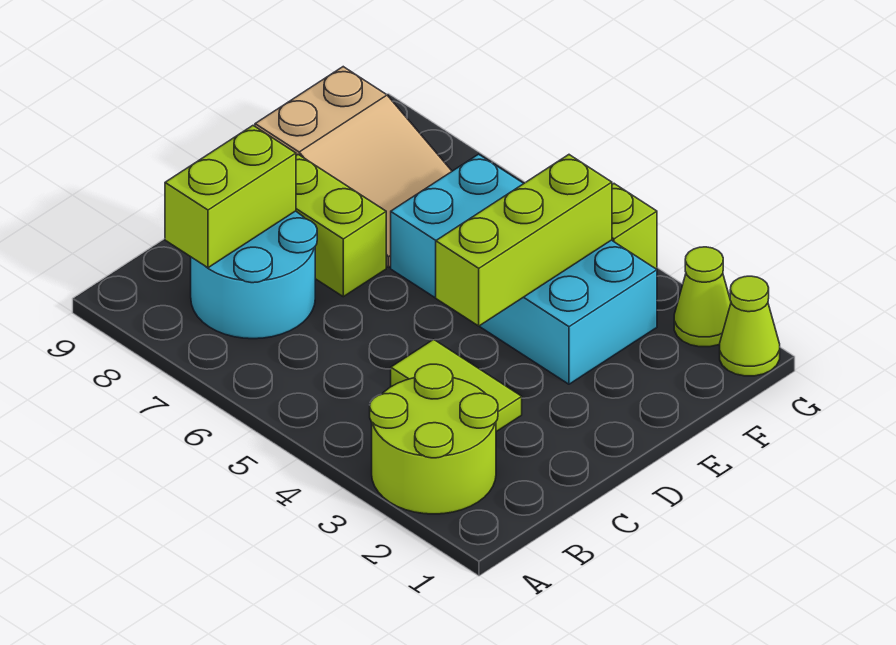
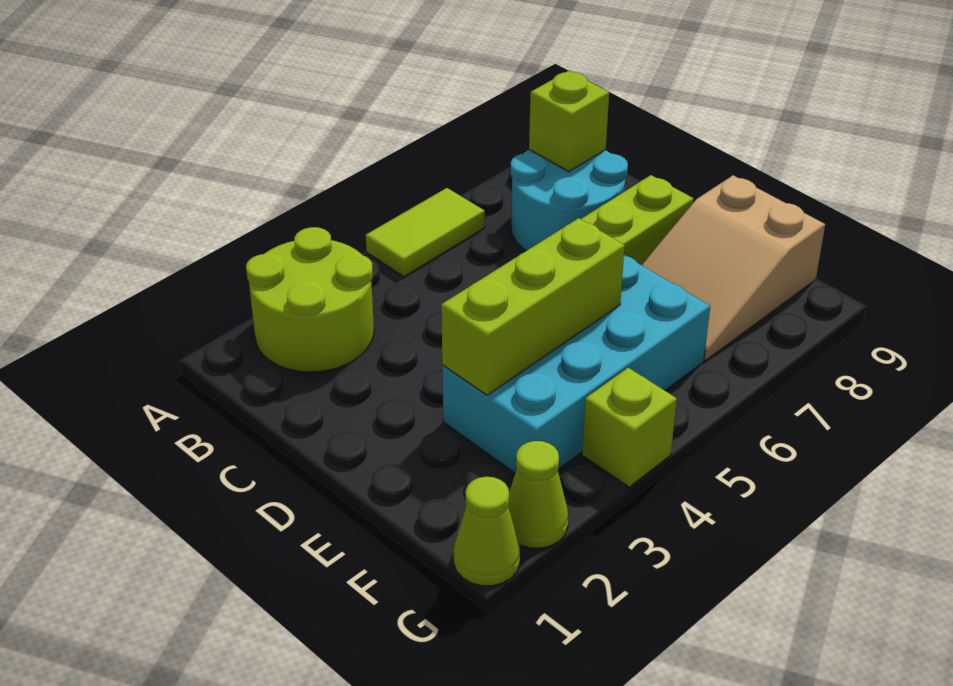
lime 1x2 brick [165,126,296,268] -> lime 1x1 brick [529,71,609,171]
lime 1x2 tile [391,339,522,432] -> lime 1x2 tile moved to [366,188,485,277]
lime 1x3 brick [436,155,612,326] -> lime 1x3 brick turned to [441,218,625,395]

